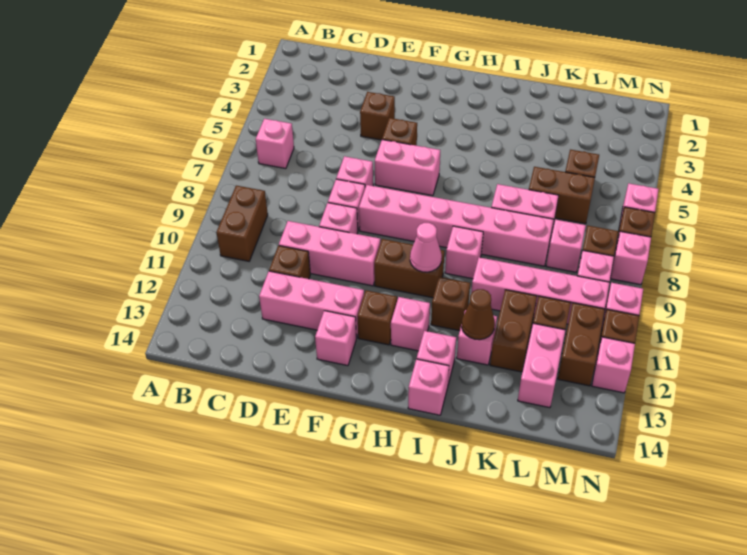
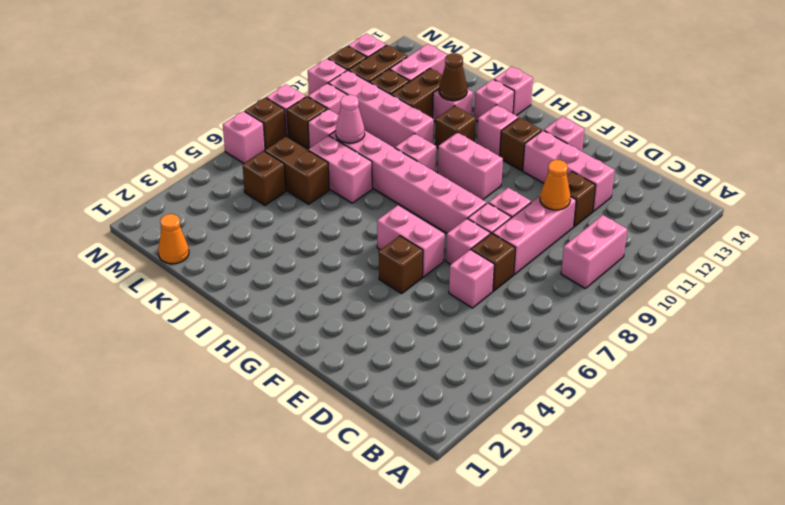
pink 1x1 brick [256,119,294,169] -> pink 1x1 brick moved to [449,249,494,308]
brown 1x2 brick [216,186,268,261] -> pink 1x2 brick [561,215,627,288]
pink 1x3 brick [279,221,380,286] -> pink 1x3 brick turned to [493,196,576,275]
none -> orange 1x1 cone [540,160,571,210]
brown 1x1 brick [360,92,395,140] -> brown 1x1 brick moved to [471,233,515,291]
brown 1x2 brick [374,239,444,298] -> pink 1x2 brick [438,132,503,200]
pink 1x1 cone [410,223,442,272] -> pink 1x1 cone moved to [336,95,365,143]
none -> orange 1x1 cone [158,214,189,264]

